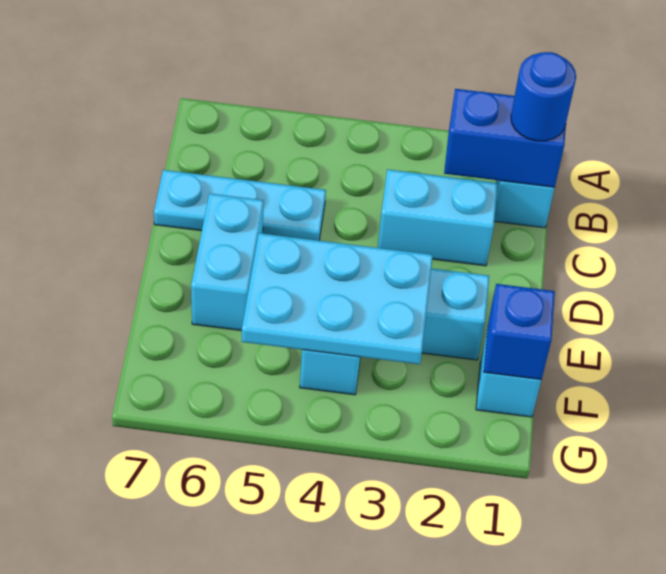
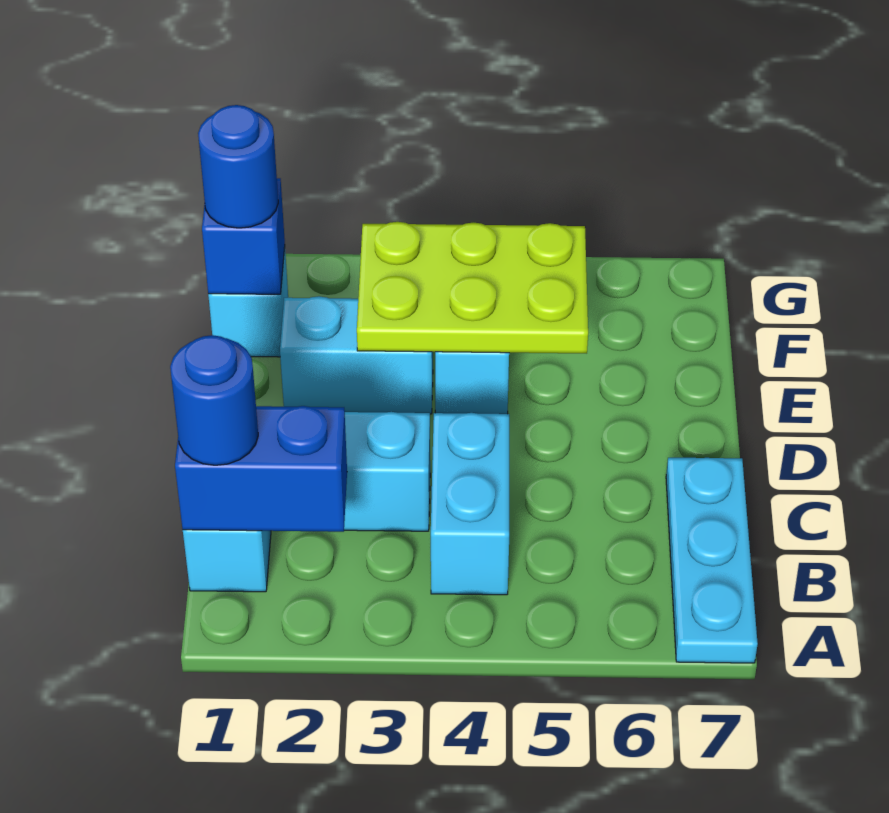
cyan 1x3 plate [154,170,326,241] -> cyan 1x3 plate turned to [666,458,758,663]
cyan 1x2 brick [191,194,264,331] -> cyan 1x2 brick moved to [431,413,509,595]
cyan 2x3 plate [242,233,433,364] -> lime 2x3 plate [357,222,588,353]
none -> blue 1x1 round brick [198,105,278,228]

